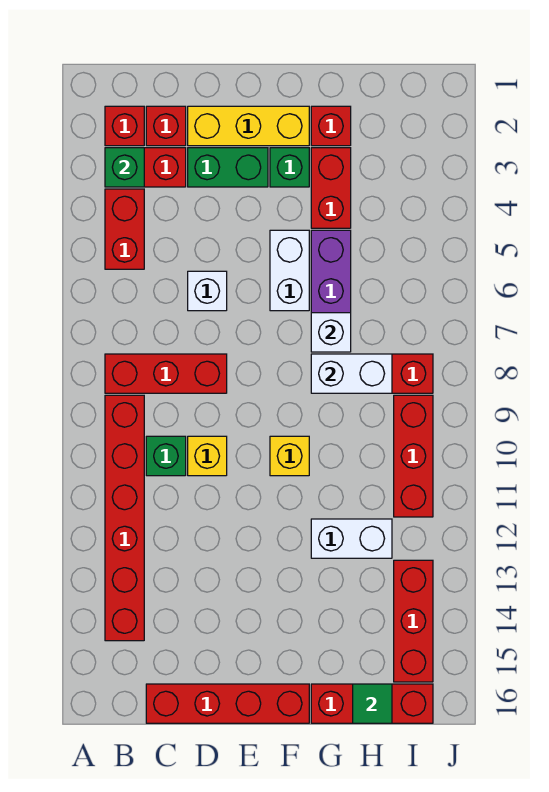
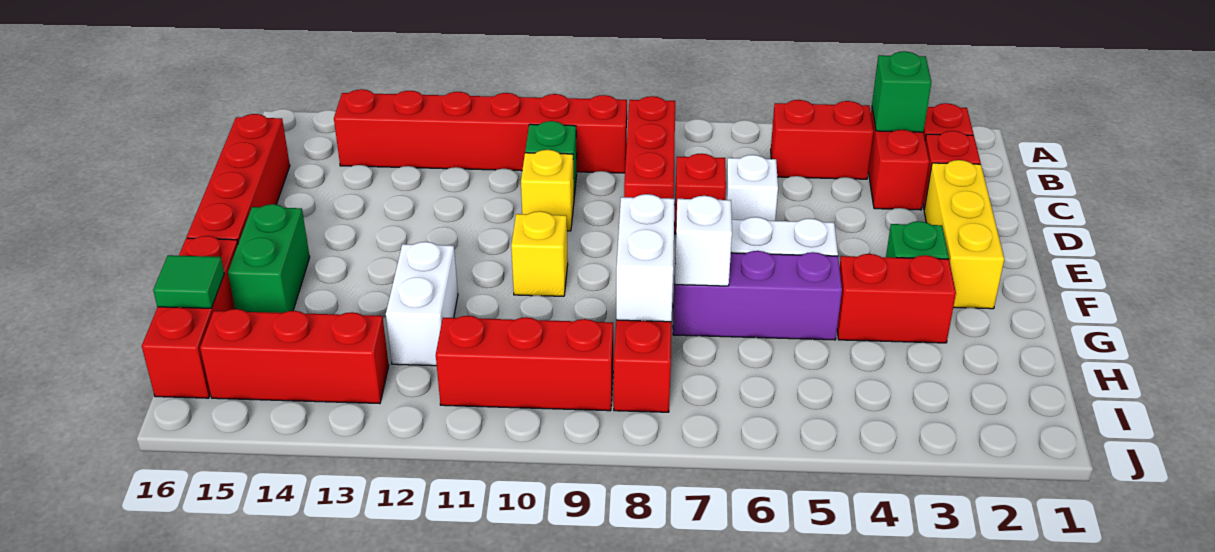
green 1x2 brick [188,148,268,187] -> green 1x2 brick moved to [228,204,310,313]
red 1x1 brick [311,106,351,146] -> red 1x1 brick moved to [675,154,726,234]

